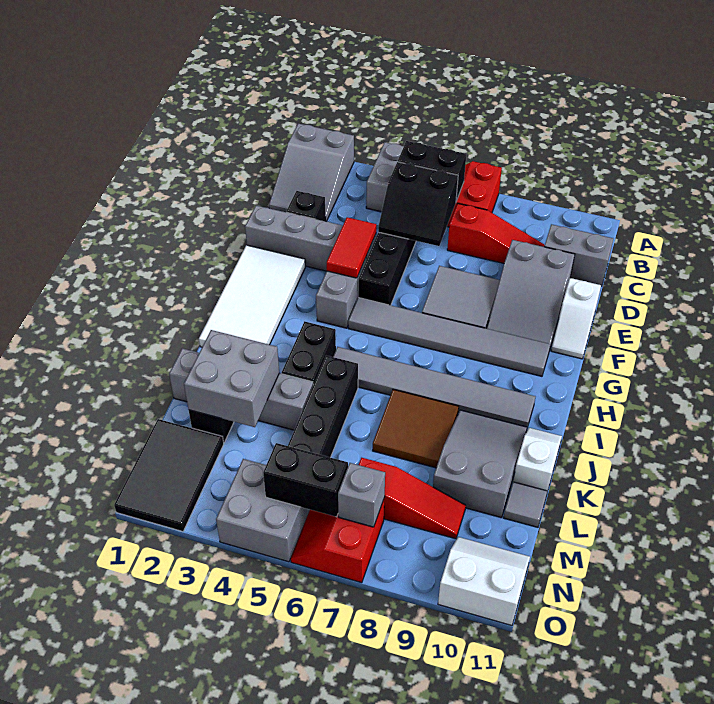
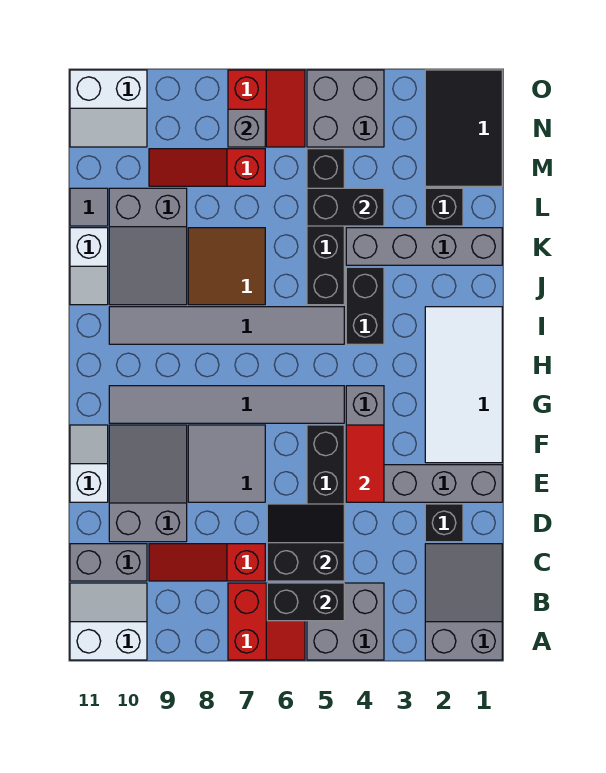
none -> white 2x2 slope [70,583,147,660]
grey 2x2 brick [184,330,279,427] -> none
black 1x2 brick [263,443,348,517] -> black 1x2 brick moved to [307,188,384,226]

